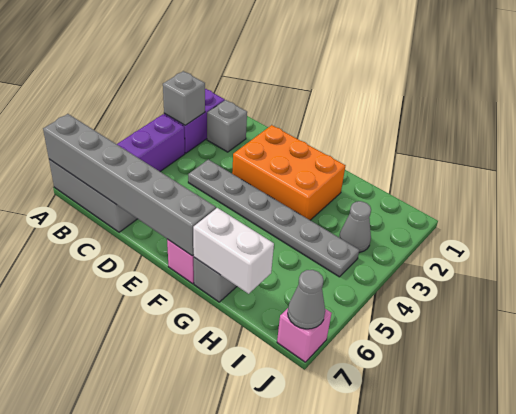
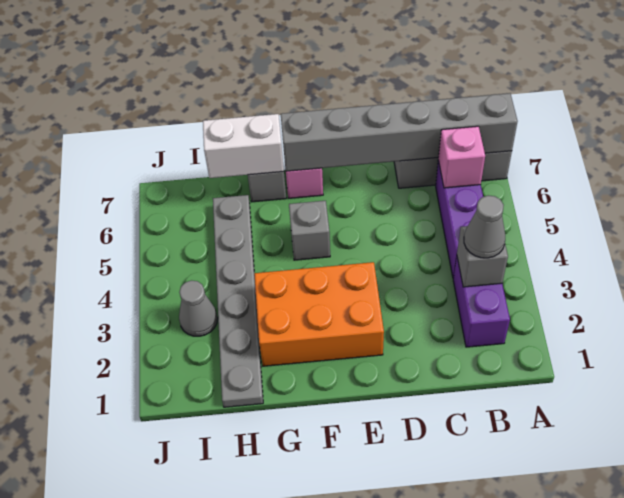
grey 1x1 brick [207,100,247,152] -> grey 1x1 brick moved to [289,201,330,260]
grey 1x6 plate [188,159,359,277] -> grey 1x6 plate turned to [213,195,263,407]
pink 1x1 brick [277,308,332,362] -> pink 1x1 brick moved to [438,126,485,188]
grey 1x1 cone [288,270,325,329] -> grey 1x1 cone moved to [464,195,505,258]

